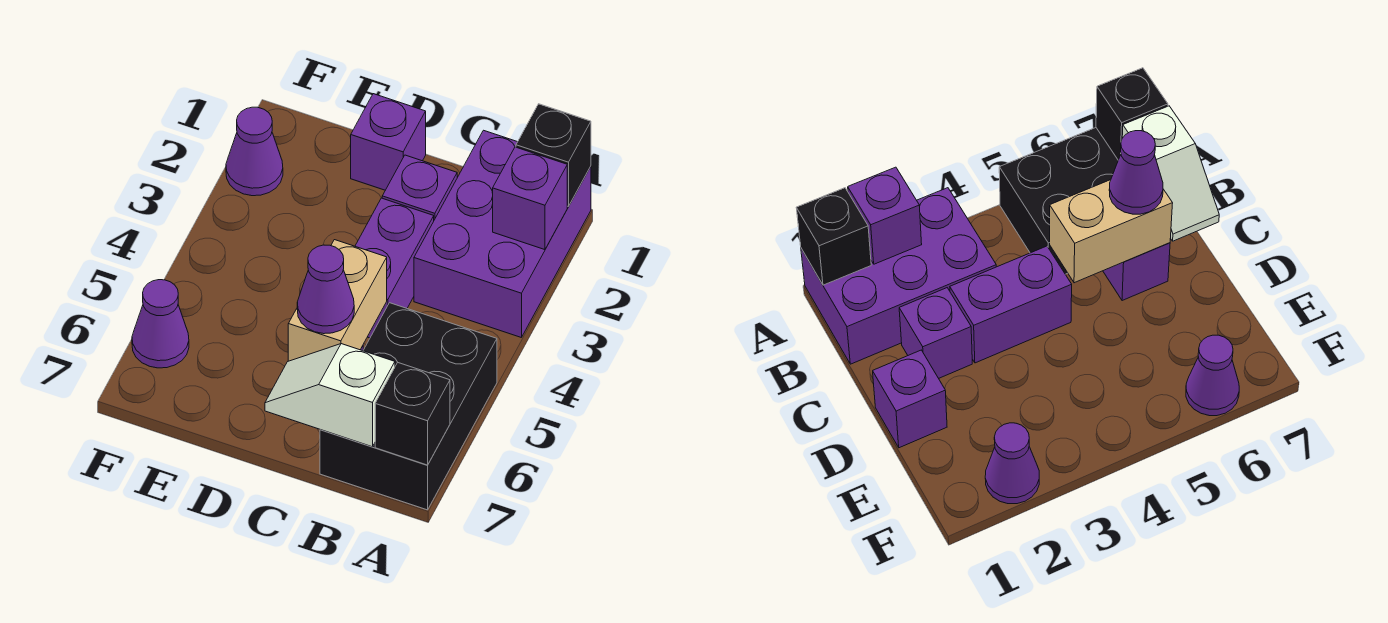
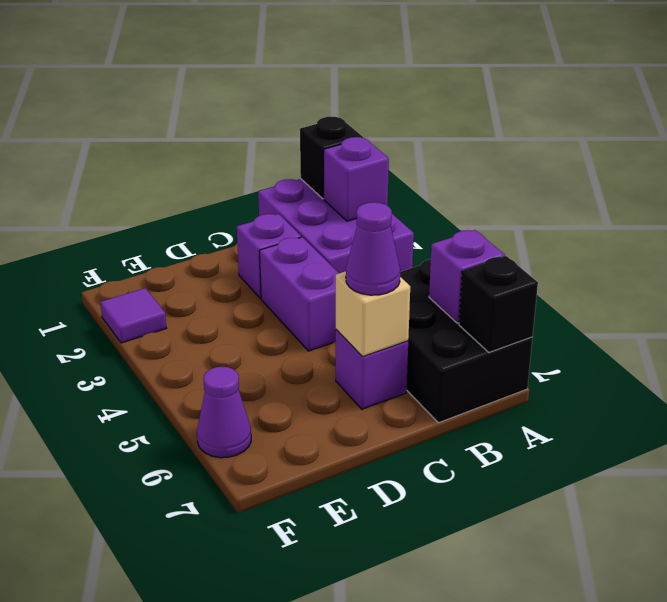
white 1x2 slope [265,344,395,447] -> none
tan 1x2 brick [288,240,387,361] -> tan 1x1 brick [336,271,410,357]
purple 1x1 brick [351,94,426,190] -> purple 1x1 brick moved to [429,230,505,323]
purple 1x1 cone [226,107,283,196] -> purple 1x1 tile [100,288,166,343]

